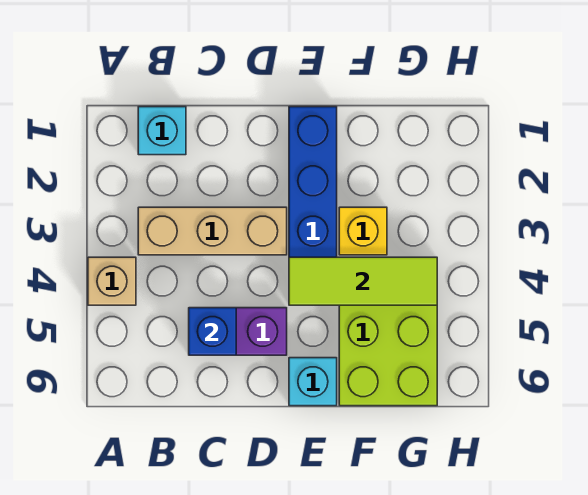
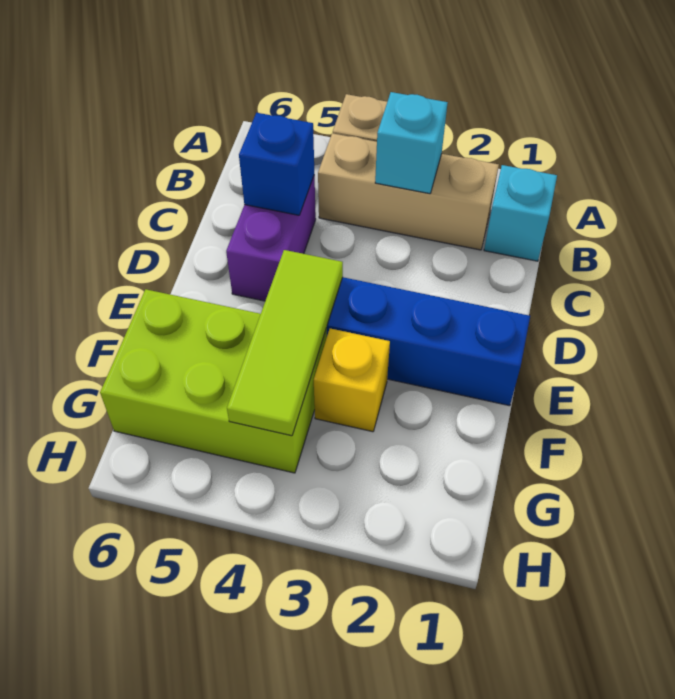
tan 1x3 brick [138,207,287,255] -> tan 1x3 brick turned to [318,133,499,250]
cyan 1x1 brick [289,358,337,406] -> cyan 1x1 brick moved to [375,92,448,194]

